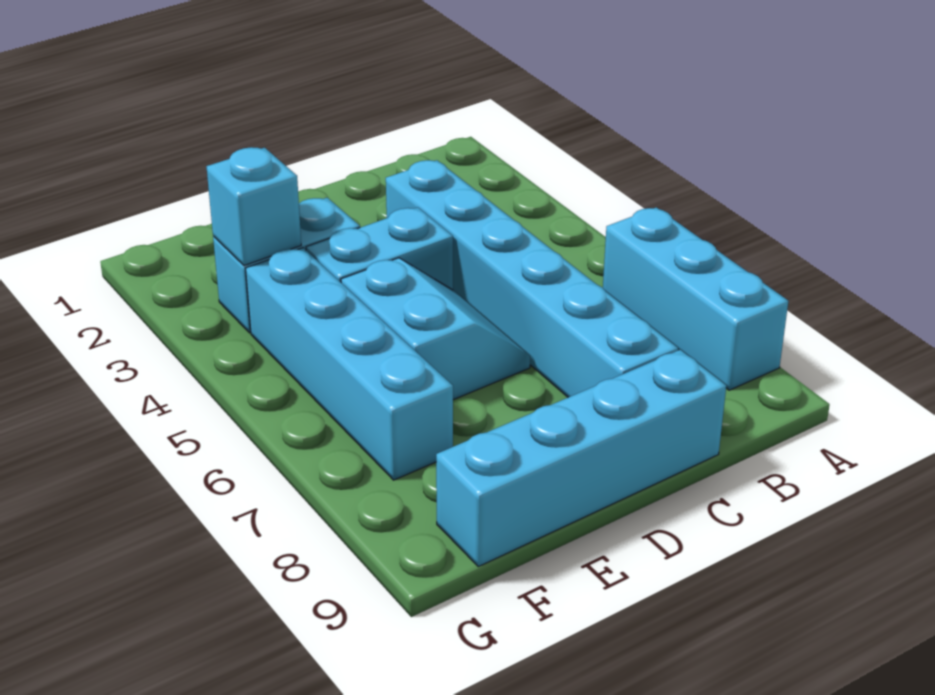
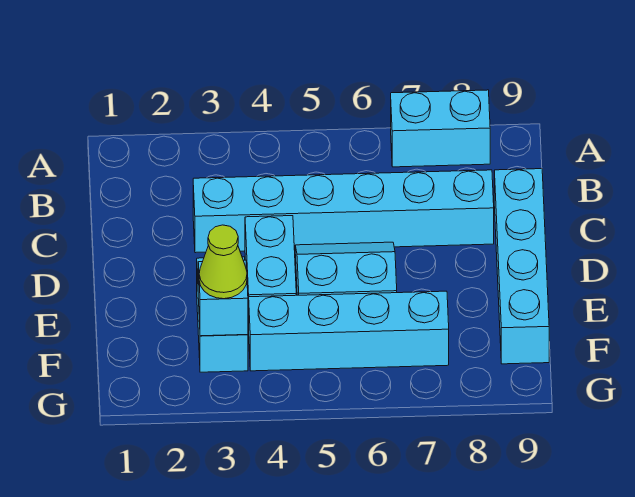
cyan 1x3 brick [603,207,788,390] -> cyan 1x2 brick [391,90,490,167]
none -> lime 1x1 cone [199,225,247,299]

